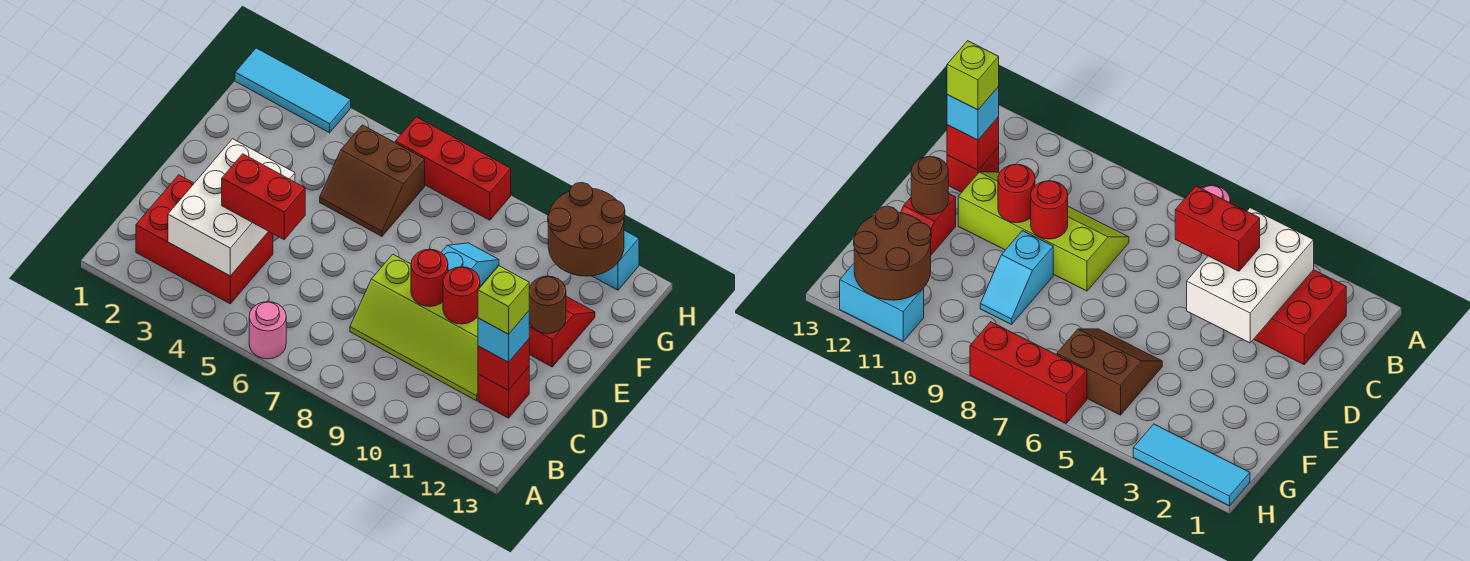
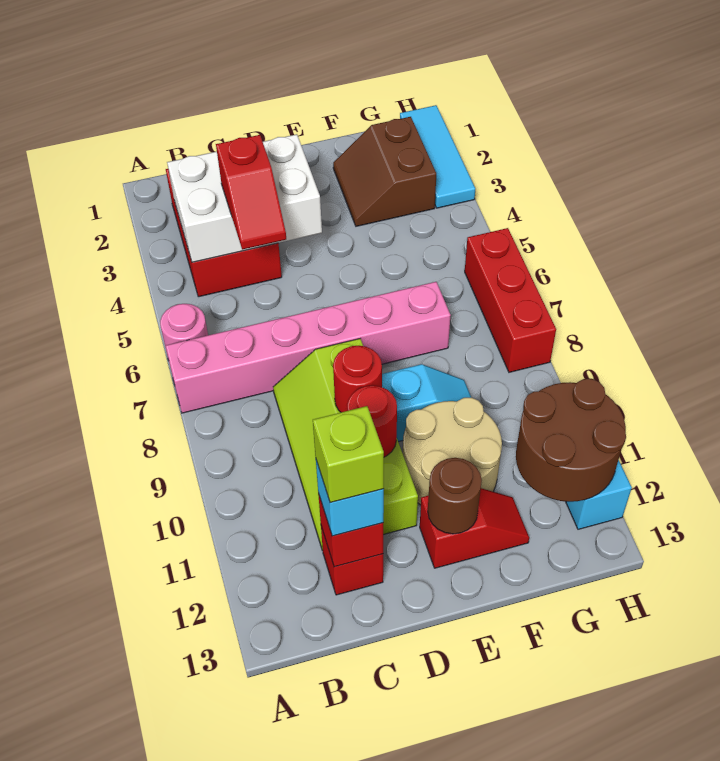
none -> pink 1x6 brick [166,282,451,413]
red 1x2 brick [222,154,305,240] -> red 1x2 slope [216,135,286,250]
none -> tan 2x2 round brick [403,398,502,505]
brown 2x2 slope [320,125,425,236] -> brown 2x2 slope moved to [333,117,436,226]

